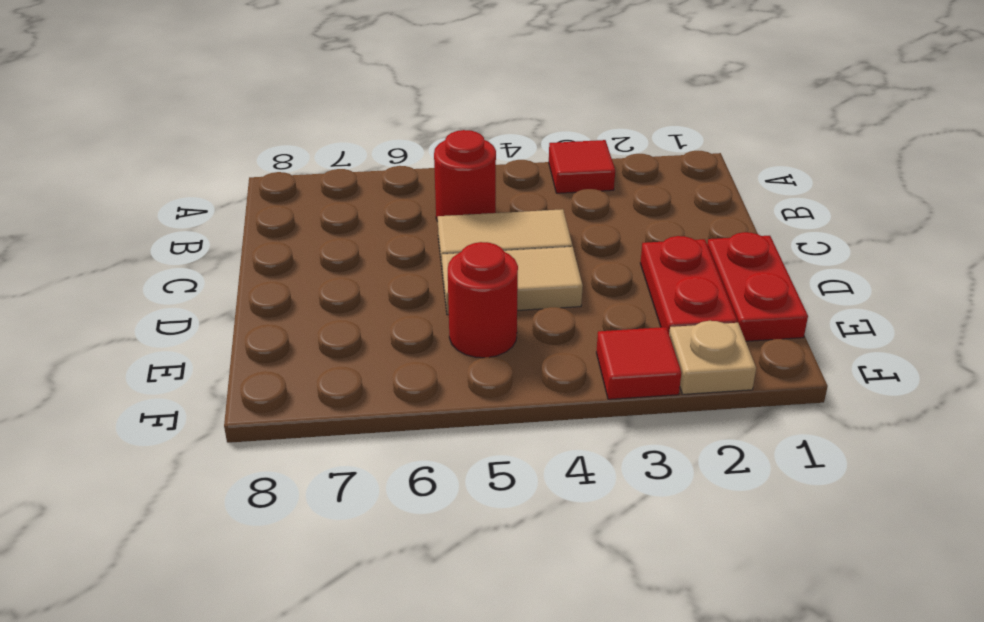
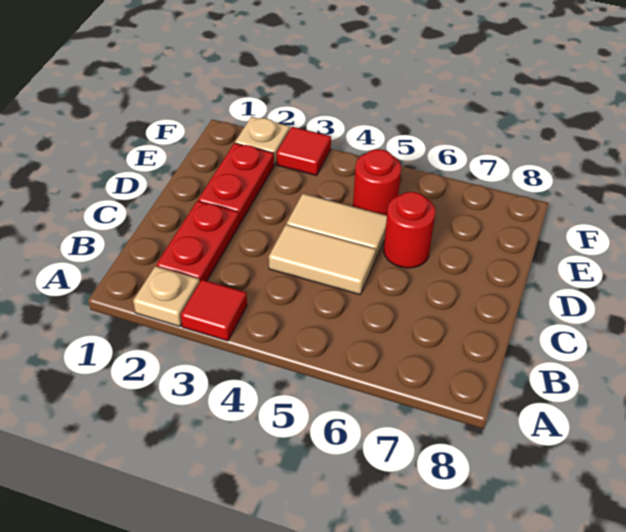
none -> tan 1x1 plate [133,266,200,327]
red 1x1 round brick [434,130,496,221] -> red 1x1 round brick moved to [384,192,436,268]
red 1x2 plate [707,232,808,341] -> red 1x2 plate moved to [156,201,240,282]

